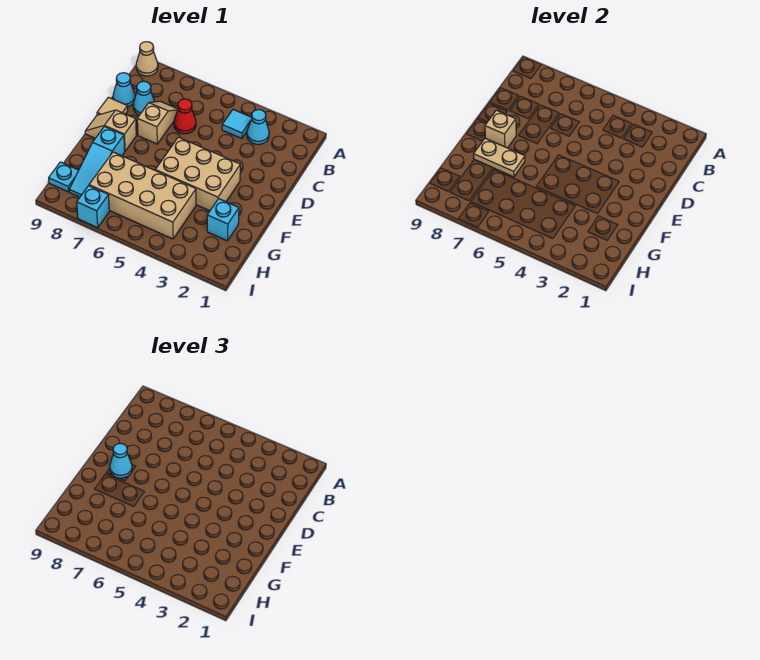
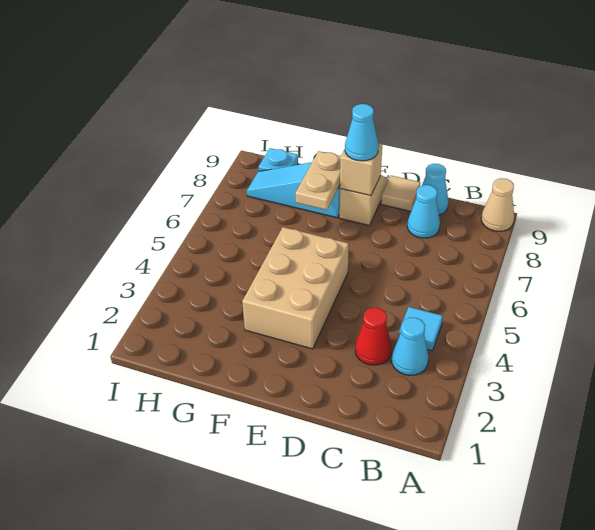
red 1x1 cone [174,99,196,134] -> red 1x1 cone moved to [355,308,392,365]
tan 1x2 slope [137,101,178,144] -> none
cyan 1x1 brick [207,199,239,241] -> none
tan 2x4 brick [89,152,196,239] -> none
cyan 1x1 brick [77,186,109,228] -> none

